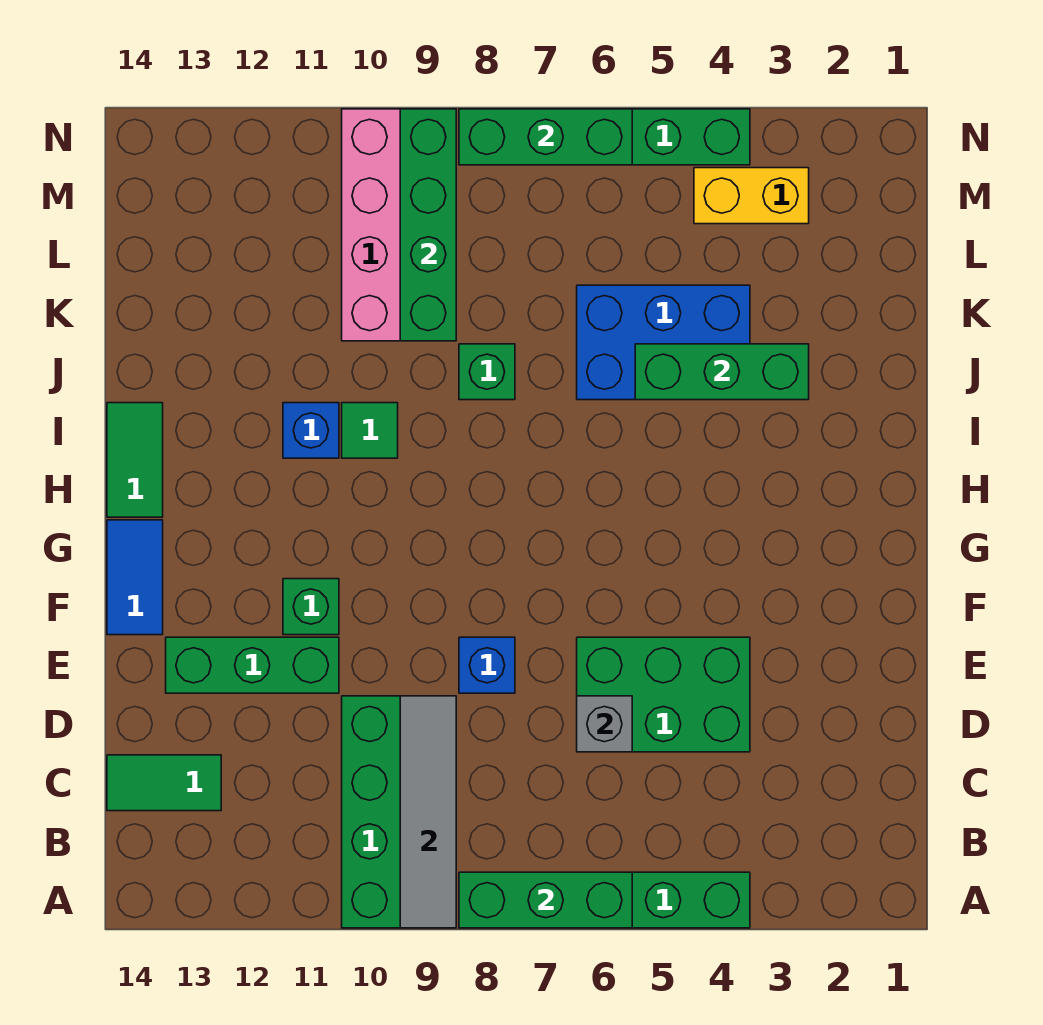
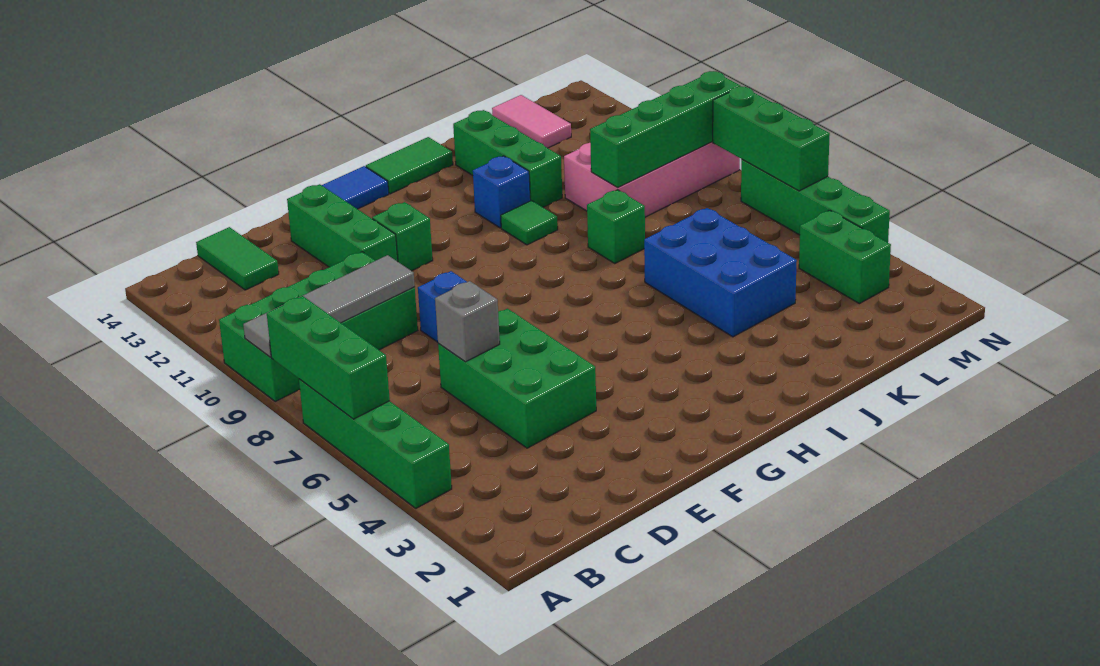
green 1x3 brick [635,344,809,400] -> green 1x3 brick moved to [453,110,562,207]
none -> pink 1x2 tile [492,95,571,148]
yellow 1x2 brick [694,168,809,224] -> green 1x2 brick [799,210,891,304]

